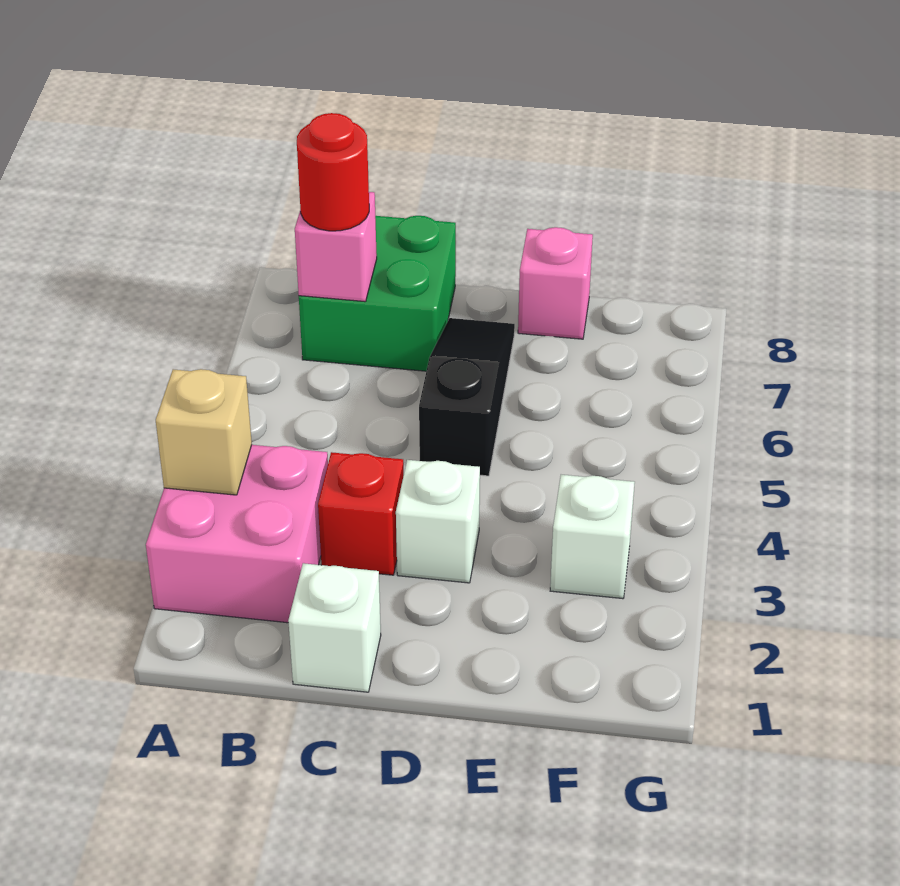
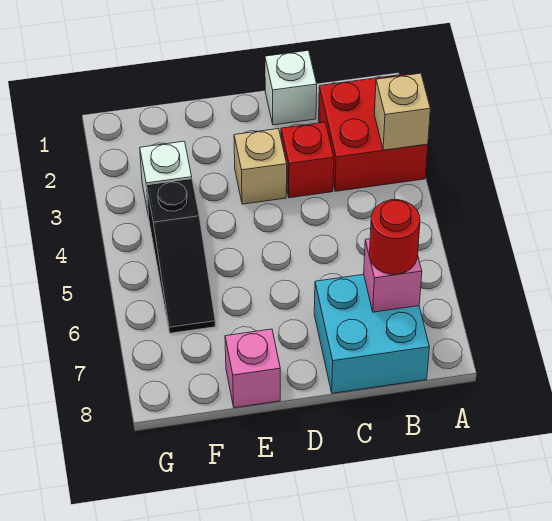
pink 2x2 brick [146,445,328,623] -> red 2x2 brick [319,74,428,191]
green 2x2 brick [299,216,456,371] -> cyan 2x2 brick [314,274,429,393]
white 1x1 brick [396,460,480,583] -> tan 1x1 brick [234,129,287,204]
black 1x3 slope [419,318,515,476] -> black 1x3 slope moved to [147,179,215,333]

